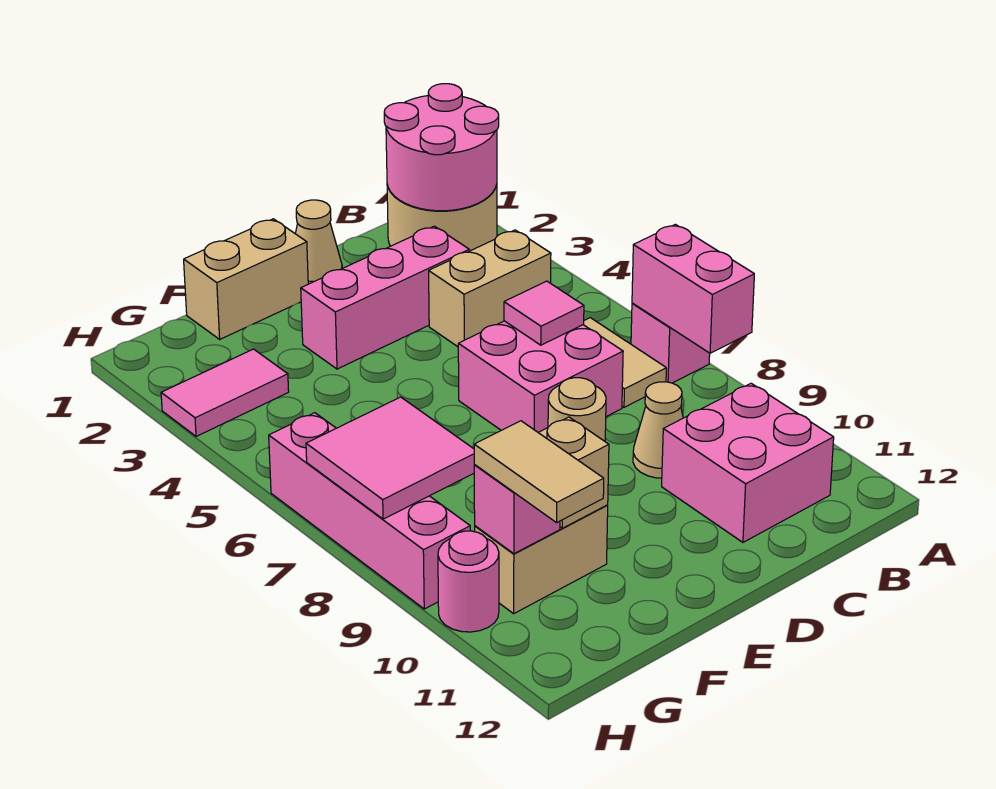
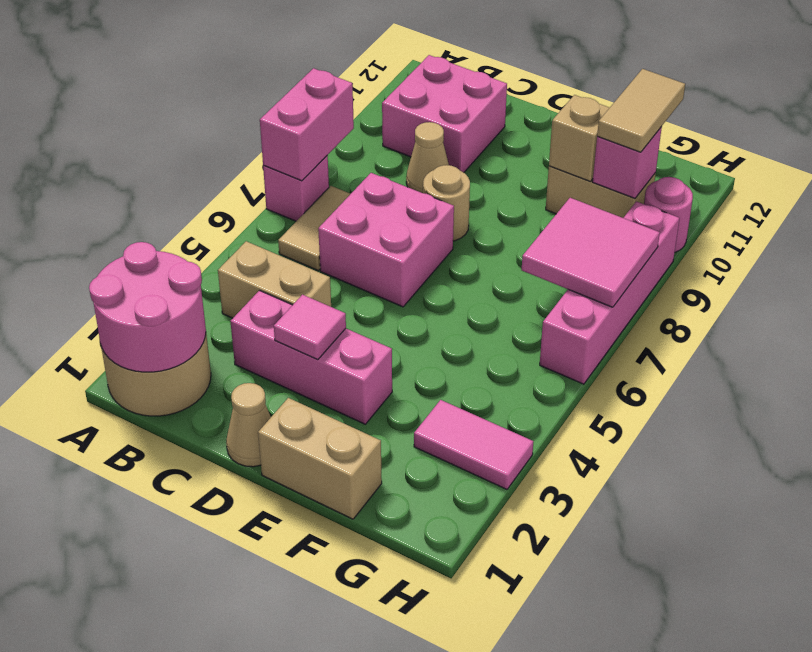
pink 1x1 tile [504,281,584,345] -> pink 1x1 tile moved to [274,295,346,360]

